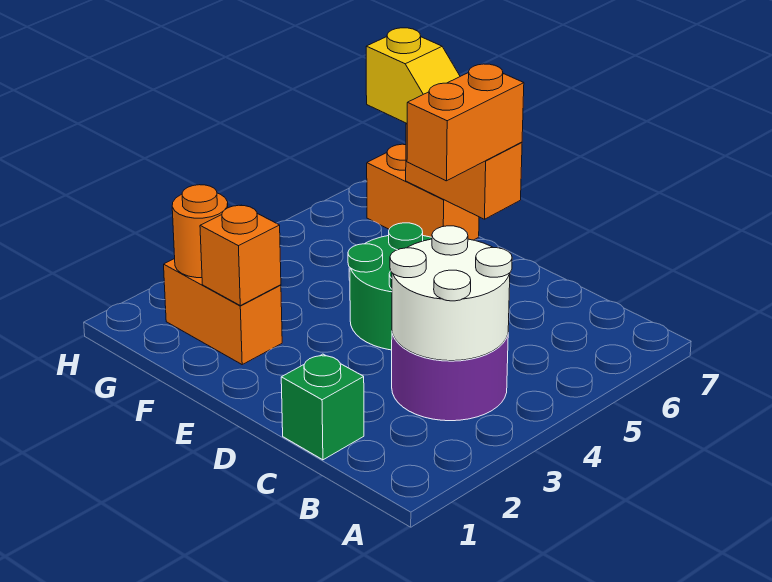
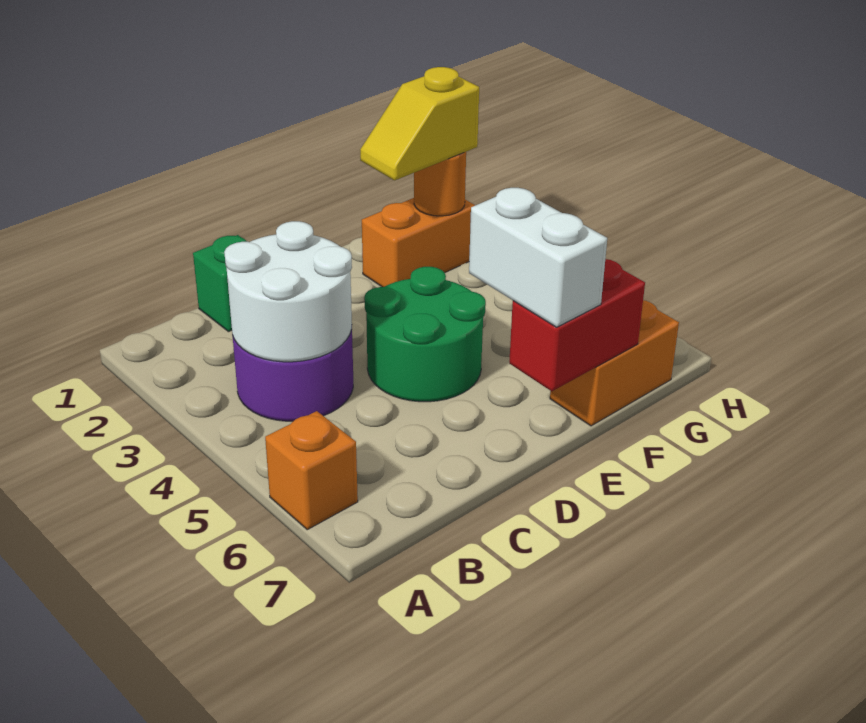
orange 1x2 brick [407,64,524,181] -> white 1x2 brick [469,188,607,327]
orange 1x2 brick [406,124,522,219] -> red 1x2 brick [509,259,645,391]
orange 1x1 brick [200,205,281,306] -> orange 1x1 brick moved to [265,411,358,530]
yellow 1x2 slope [366,28,460,124] -> yellow 1x2 slope moved to [360,67,479,181]

